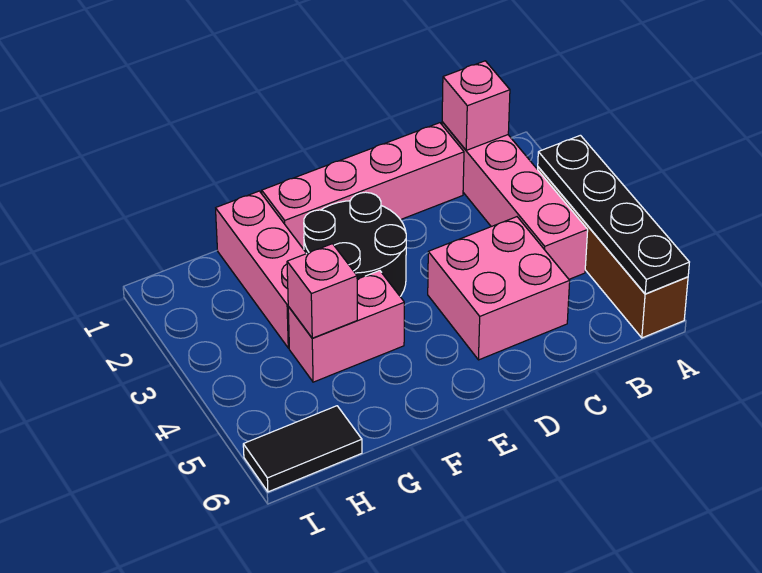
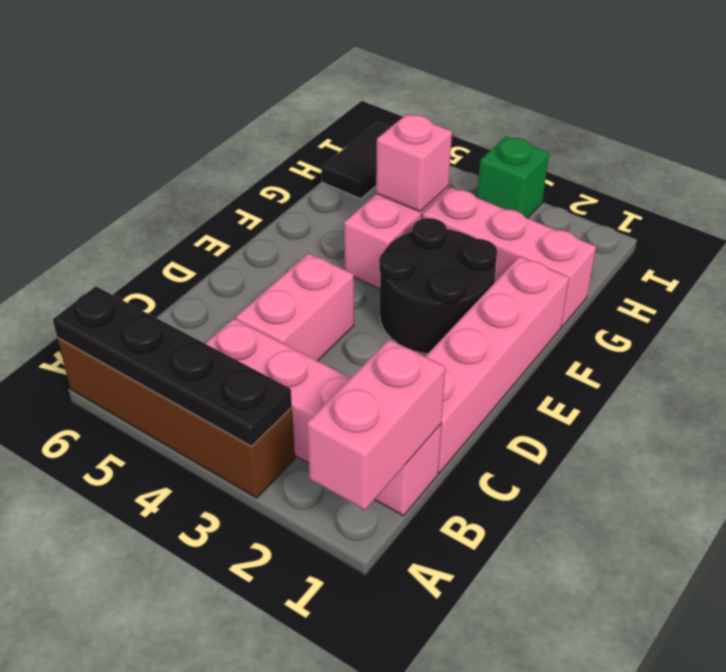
pink 1x1 brick [442,61,510,150] -> pink 1x2 brick [307,339,445,510]
pink 2x2 brick [428,217,570,360] -> pink 1x2 brick [236,253,354,361]
none -> green 1x1 brick [477,136,549,218]

